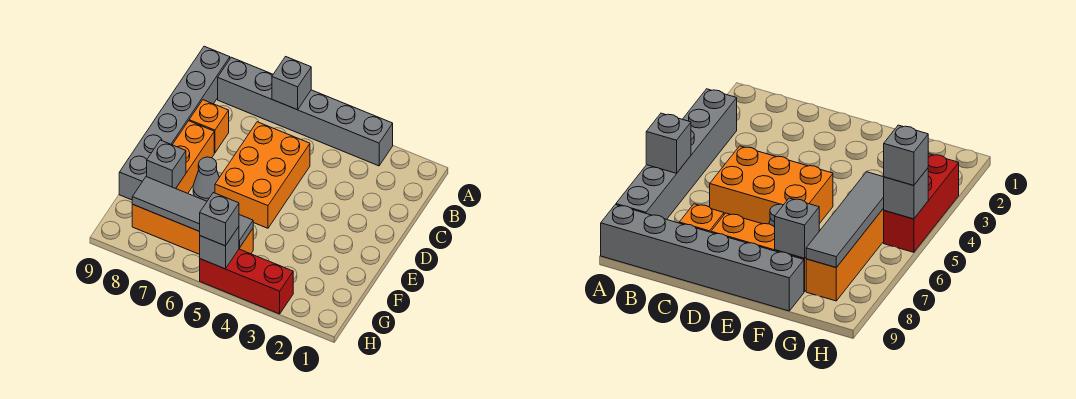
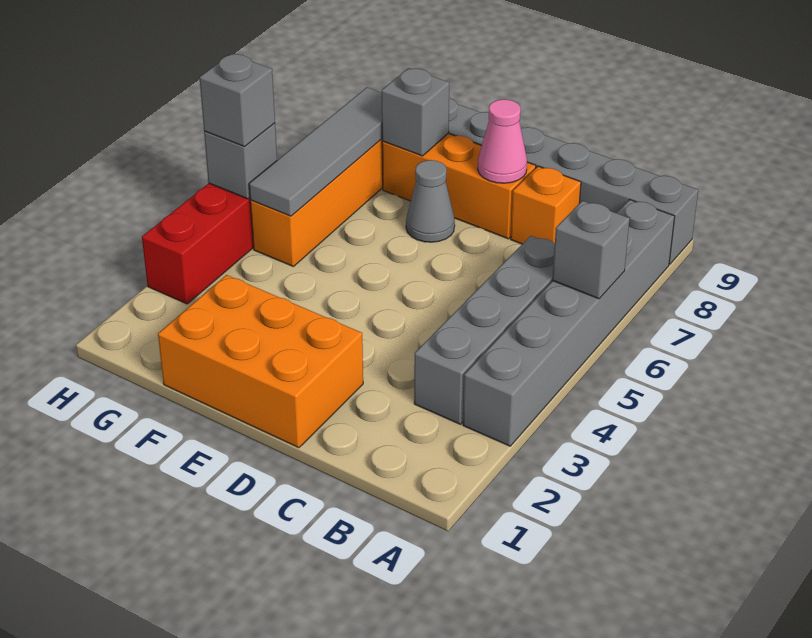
none -> grey 1x4 brick [414,236,555,424]
orange 2x3 brick [215,122,310,228] -> orange 2x3 brick moved to [158,275,363,448]
none -> pink 1x1 cone [478,99,527,183]

